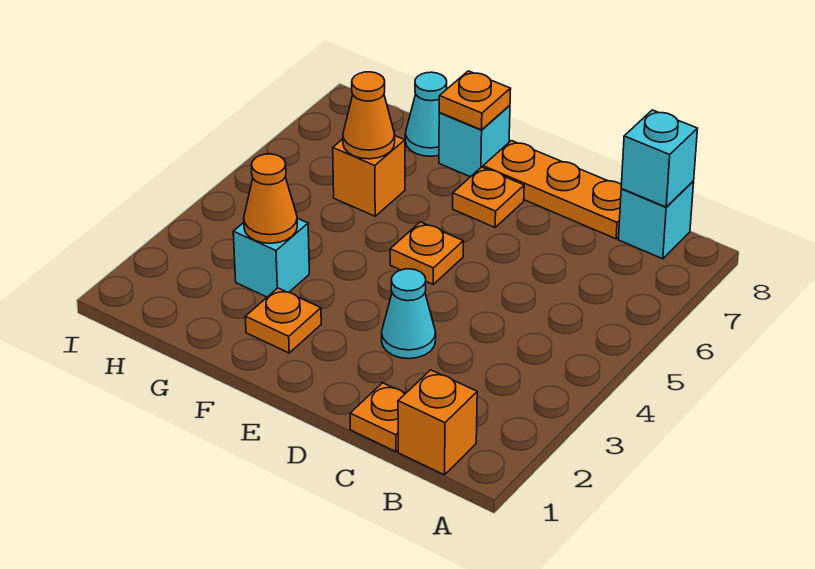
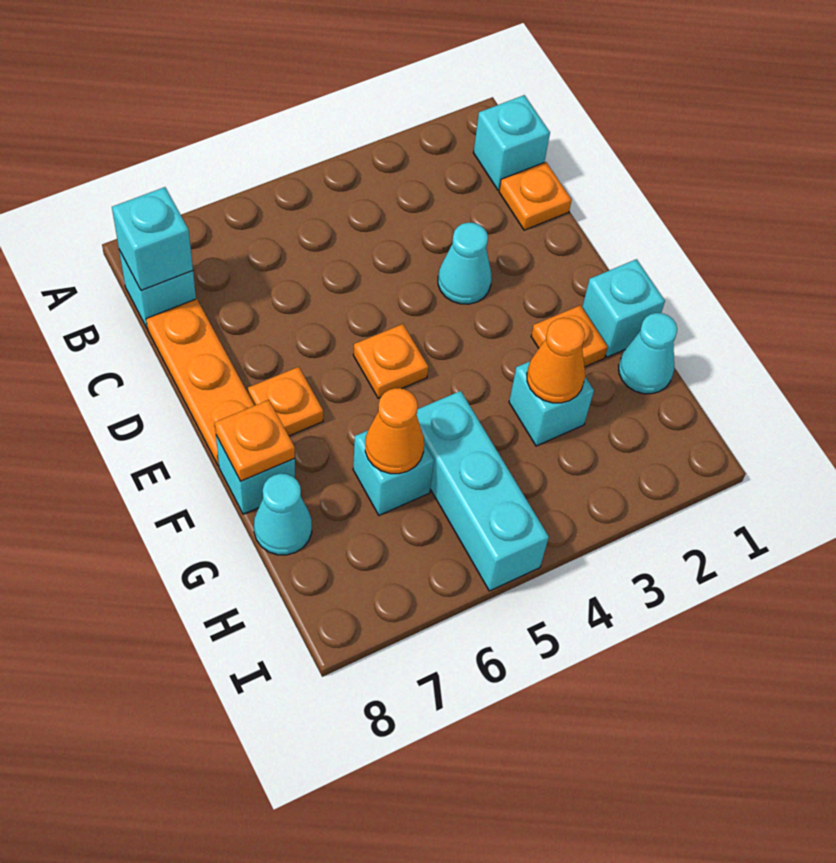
orange 1x1 brick [398,370,477,475] -> cyan 1x1 brick [473,95,550,190]
none -> cyan 1x1 brick [582,259,665,357]
none -> cyan 1x1 cone [619,313,677,394]
none -> cyan 1x3 brick [417,391,549,591]
orange 1x1 brick [333,136,405,216] -> cyan 1x1 brick [353,431,434,515]

